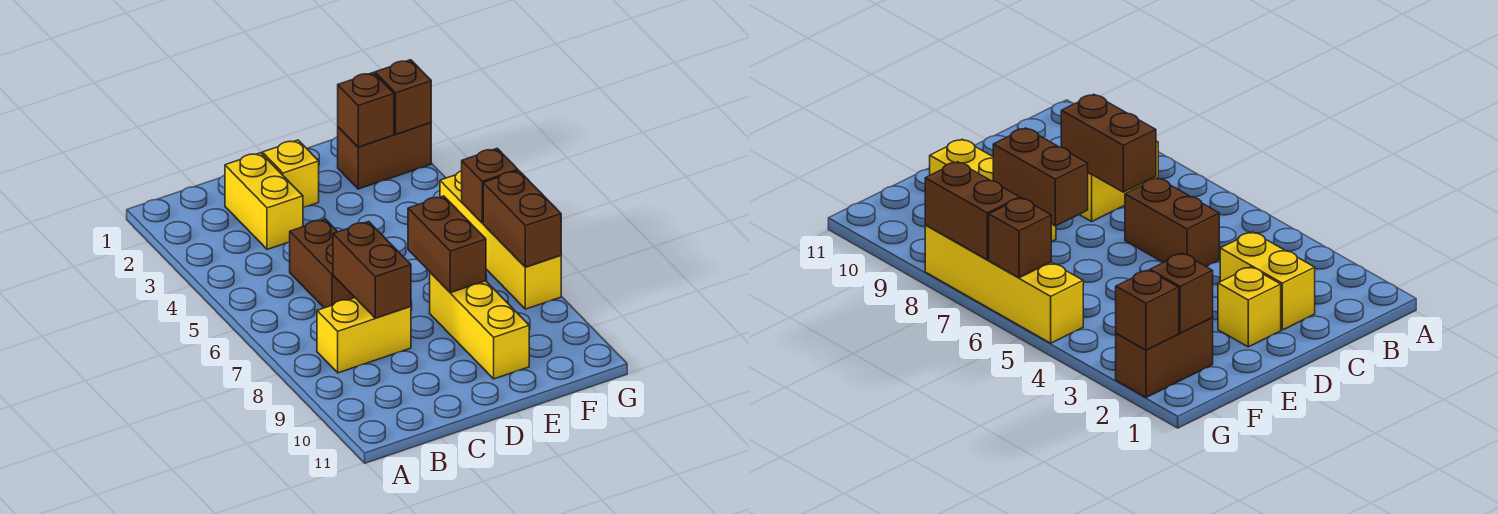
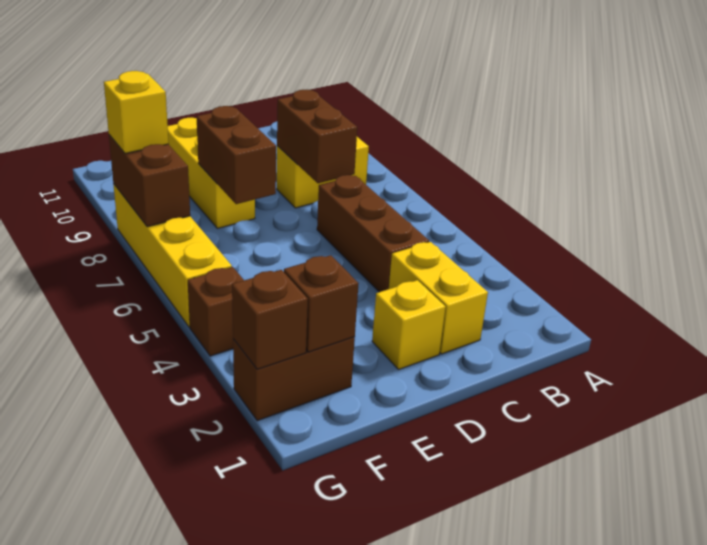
brown 1x2 brick [290,219,355,308] -> brown 1x3 brick [317,175,429,292]
brown 1x1 brick [462,148,518,223] -> brown 1x1 brick moved to [188,267,244,356]
none -> yellow 1x1 brick [104,71,169,153]

